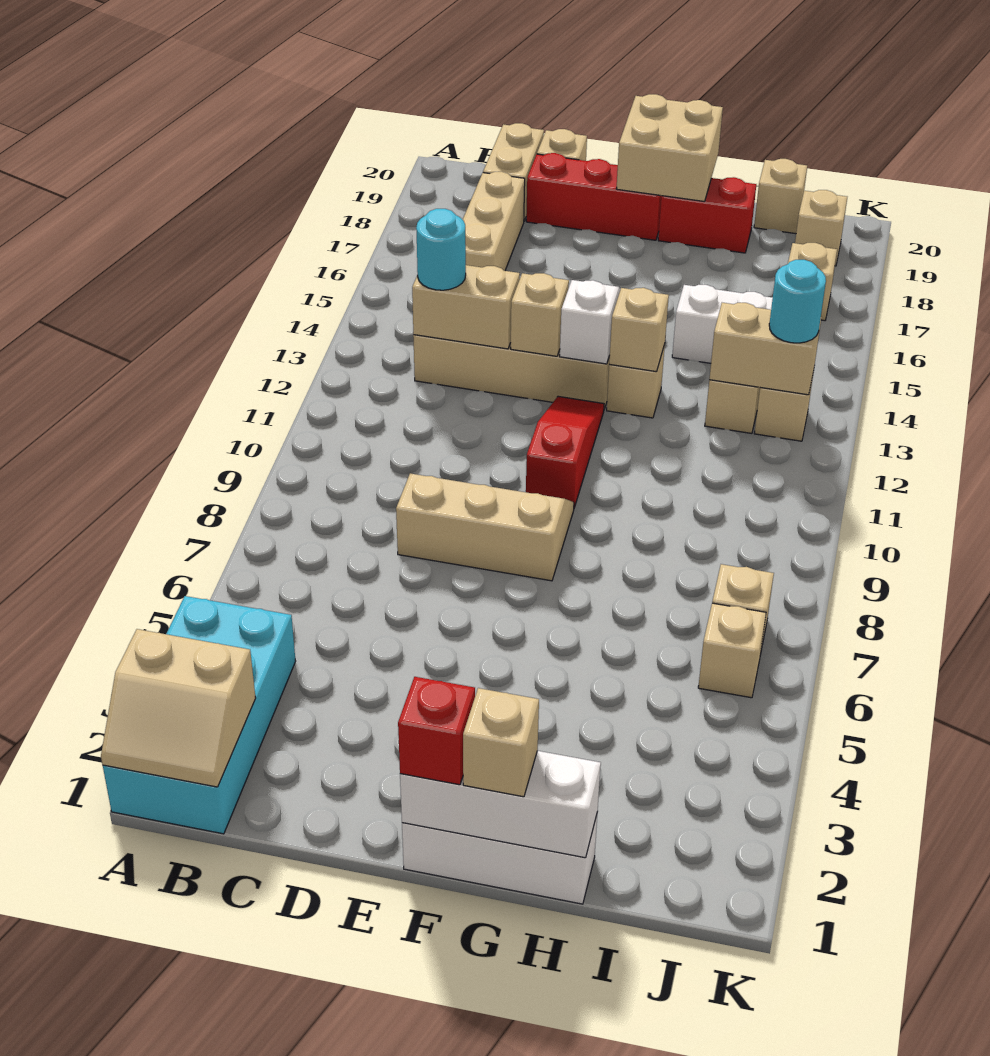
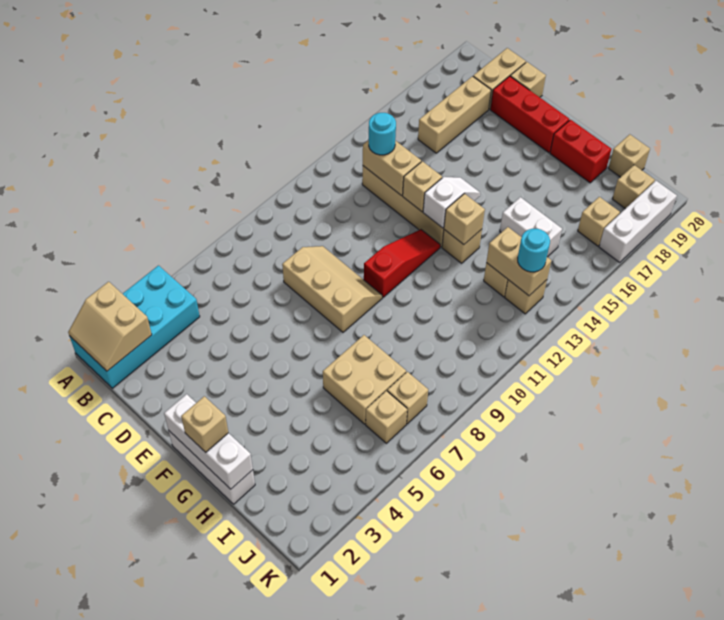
red 1x1 brick [398,677,475,785] -> none
tan 2x2 brick [616,94,723,202] -> tan 2x2 brick moved to [323,335,406,424]
none -> white 1x3 brick [599,181,677,263]

